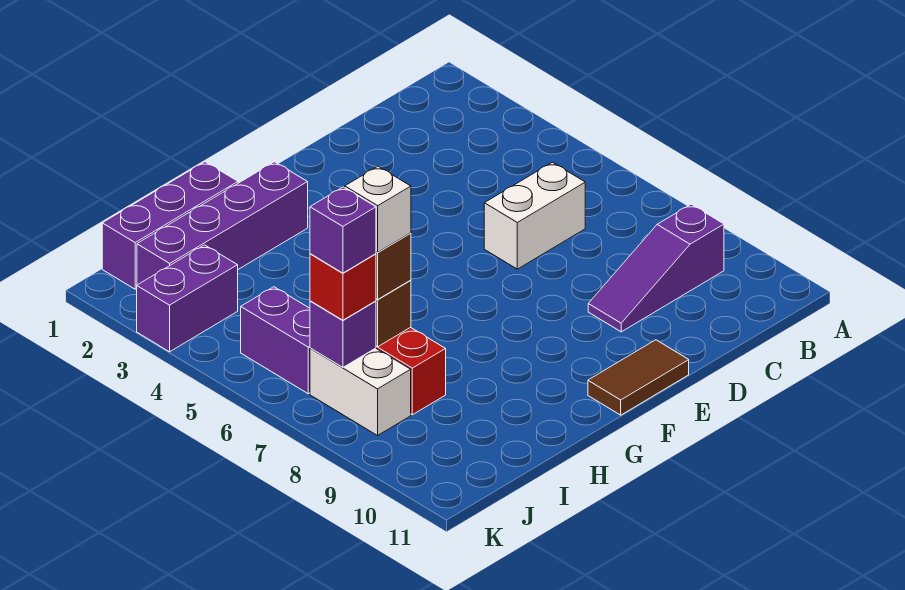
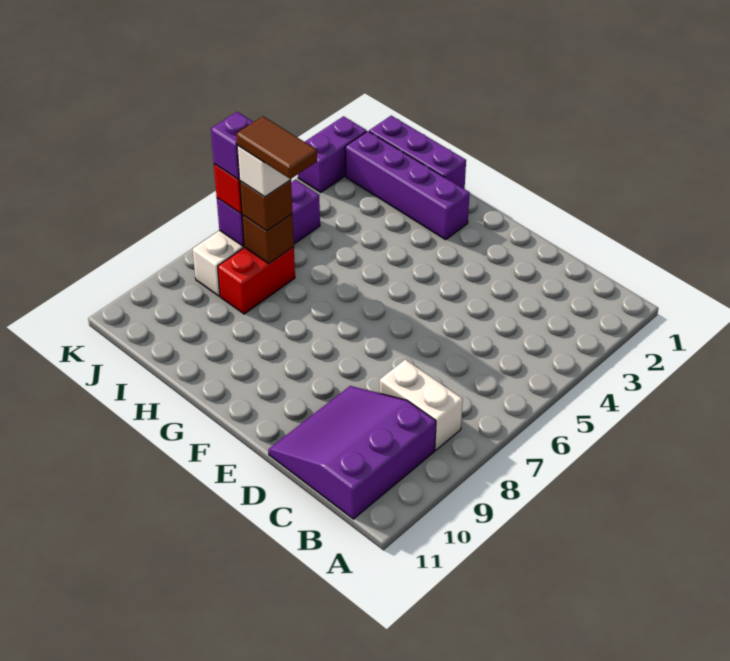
purple 1x3 slope [588,204,724,332] -> purple 3x3 slope [268,386,436,519]
white 1x2 brick [484,162,585,269] -> white 1x2 brick moved to [380,359,463,450]
brown 1x2 tile [588,340,689,415] -> brown 1x2 tile moved to [236,116,317,179]
purple 1x2 brick [137,245,238,352] -> purple 1x2 brick turned to [298,116,367,192]

